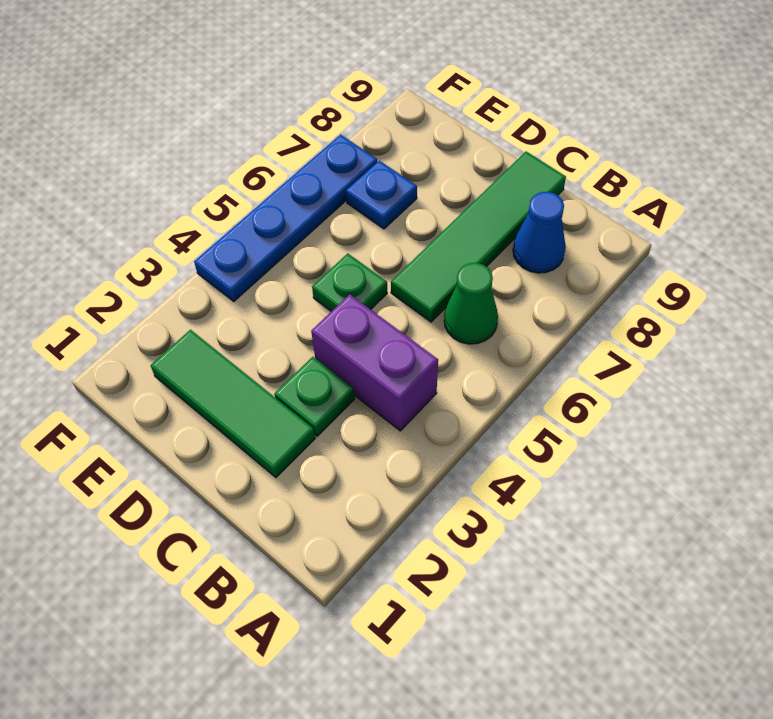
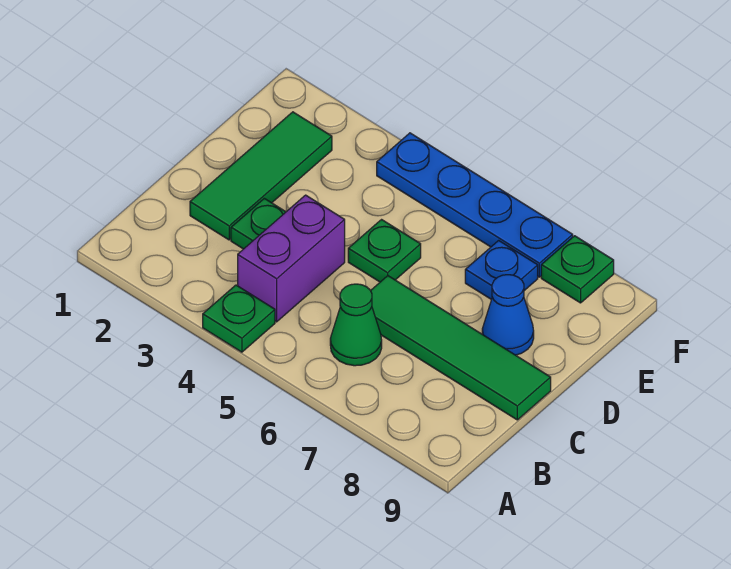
none -> green 1x1 plate [203,285,275,352]
blue 1x1 cone [513,192,566,273] -> blue 1x1 cone moved to [482,275,534,355]
none -> green 1x1 plate [541,236,614,303]

